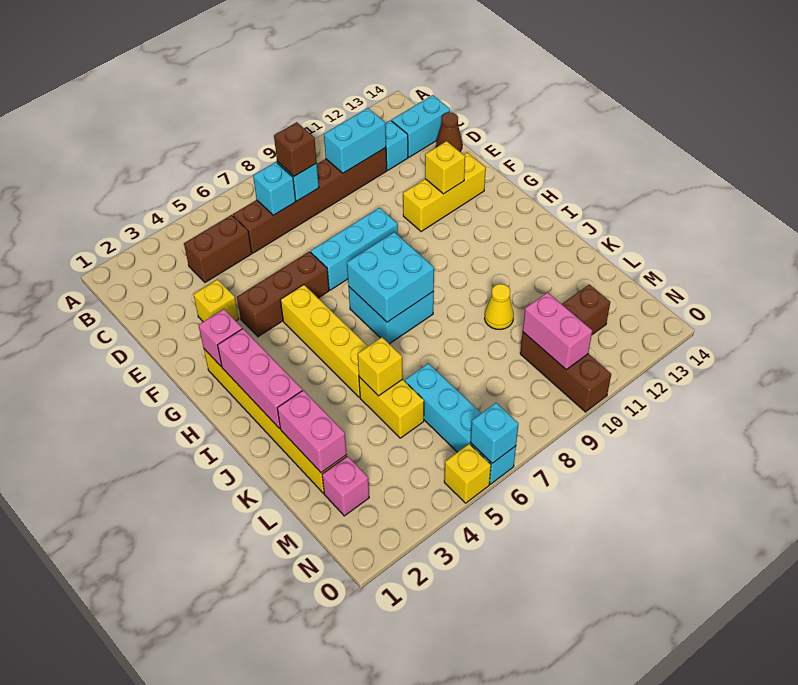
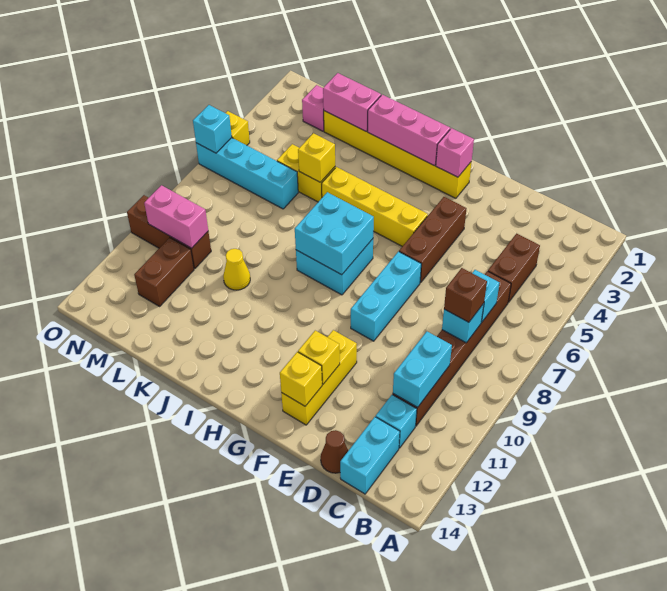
yellow 1x1 brick [194,280,239,322] -> yellow 1x1 brick moved to [280,352,322,406]

